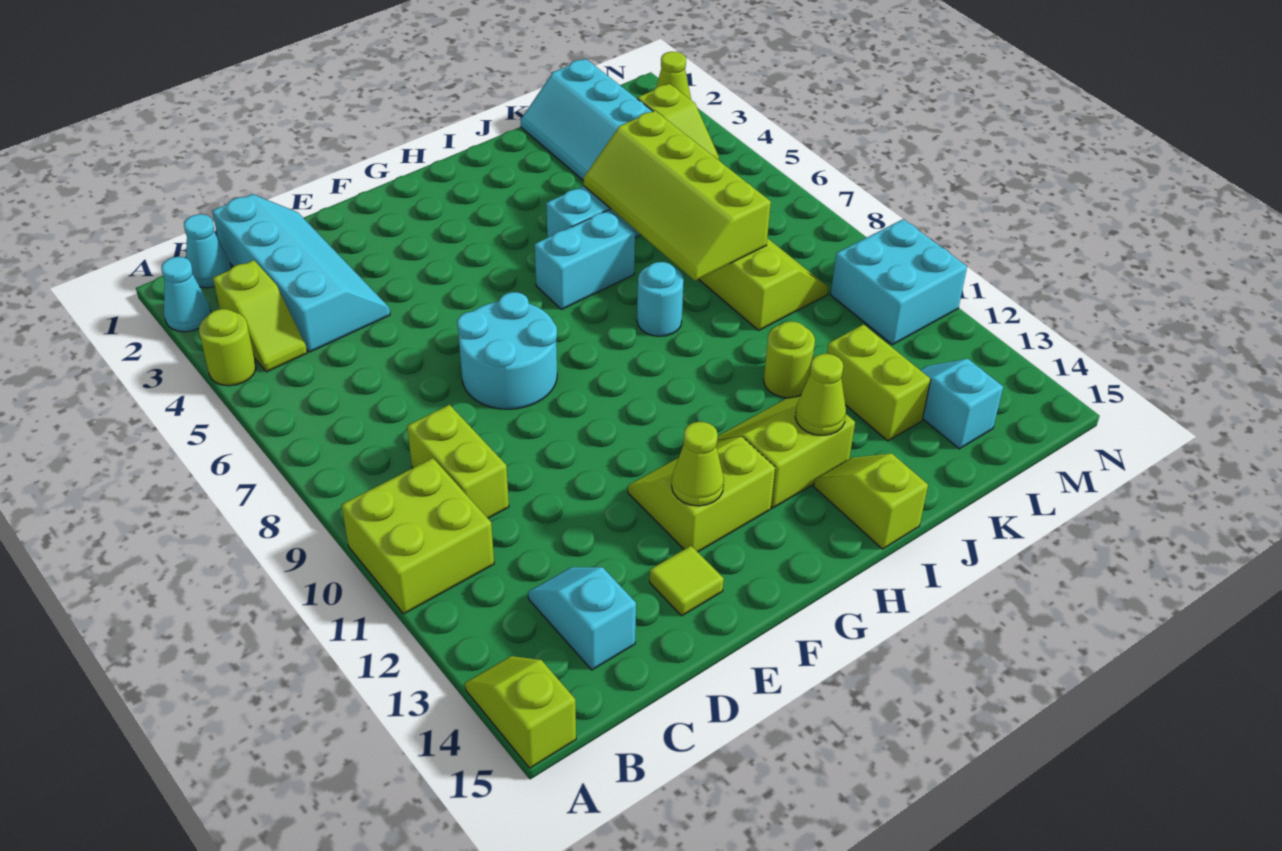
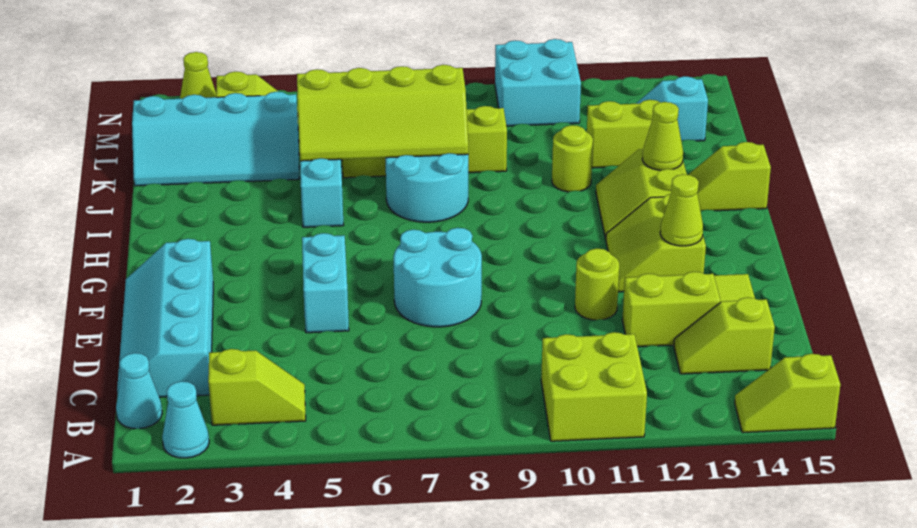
lime 1x1 round brick [199,309,256,386] -> lime 1x1 round brick moved to [575,248,619,320]
cyan 2x4 slope [212,194,390,352] -> cyan 2x4 slope turned to [117,239,213,397]
lime 1x2 brick [407,405,509,518] -> lime 1x2 brick moved to [622,272,720,347]
cyan 1x2 slope [528,567,636,670] -> lime 1x2 slope [674,297,775,374]
cyan 1x2 brick [535,210,635,310] -> cyan 1x2 brick moved to [302,233,349,333]
cyan 1x1 round brick [637,262,684,336] -> cyan 2x2 round brick [386,153,468,222]

